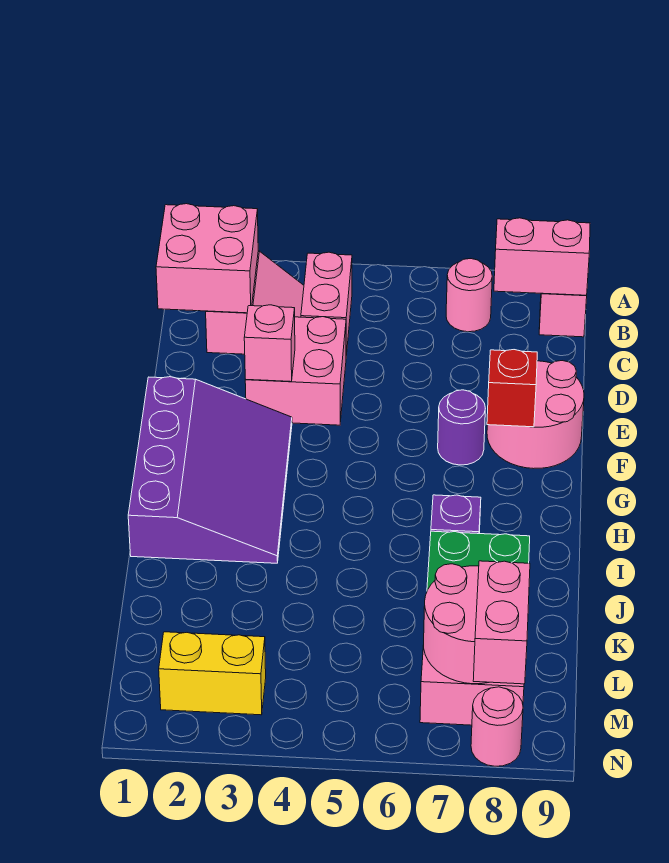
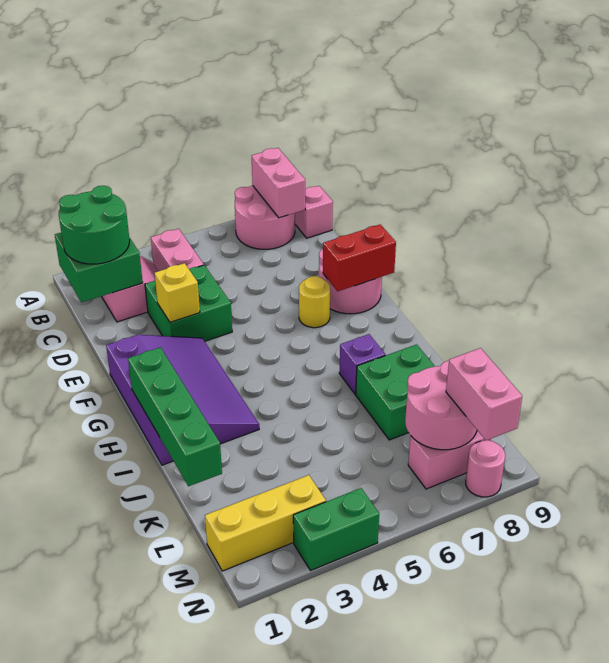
pink 2x2 brick [156,204,258,313] -> green 2x2 brick [55,233,143,302]
none -> green 2x2 round brick [59,186,130,264]
pink 1x1 round brick [446,259,492,332] -> pink 2x2 round brick [235,186,295,249]
pink 1x2 brick [494,218,590,295] -> pink 1x2 brick turned to [252,148,305,218]
pink 2x2 brick [245,317,346,425] -> green 2x2 brick [145,265,232,341]
pink 1x1 brick [244,305,295,382] -> yellow 1x1 brick [155,263,200,322]
purple 1x1 round brick [438,390,485,465] -> yellow 1x1 round brick [299,276,330,328]
red 1x1 brick [487,350,537,427] -> red 1x2 brick [323,224,396,291]
none -> green 1x4 brick [128,347,222,486]
yellow 1x2 brick [159,632,266,715] -> yellow 1x3 brick [205,475,326,571]
none -> green 1x2 brick [293,488,379,571]

